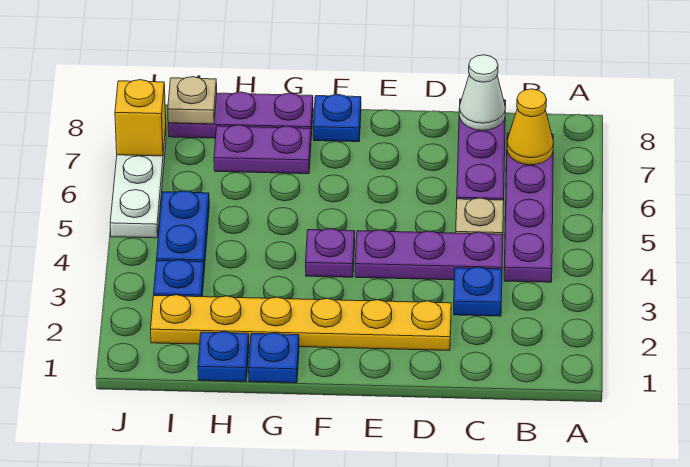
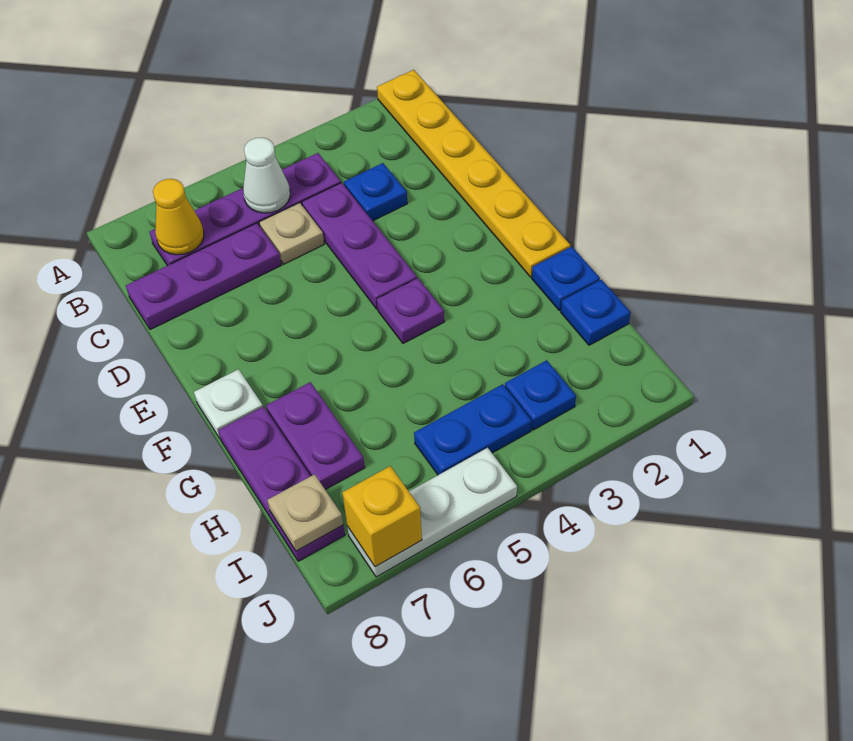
white 1x1 cone [459,55,506,130] -> white 1x1 cone moved to [243,138,290,213]
yellow 1x6 plate [151,295,451,351] -> yellow 1x6 plate moved to [377,70,570,277]
blue 1x1 plate [313,94,361,142] -> white 1x1 plate [194,369,263,438]

